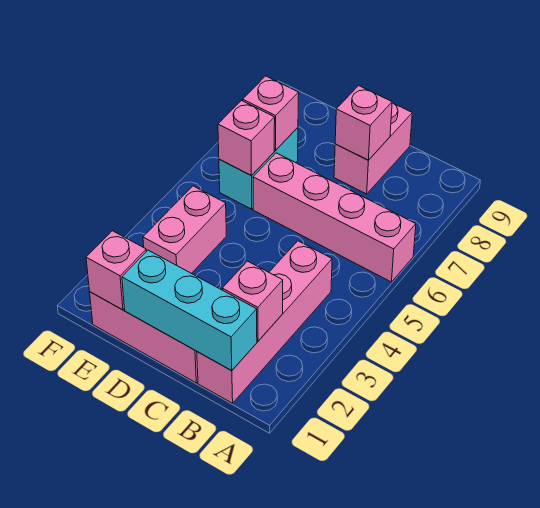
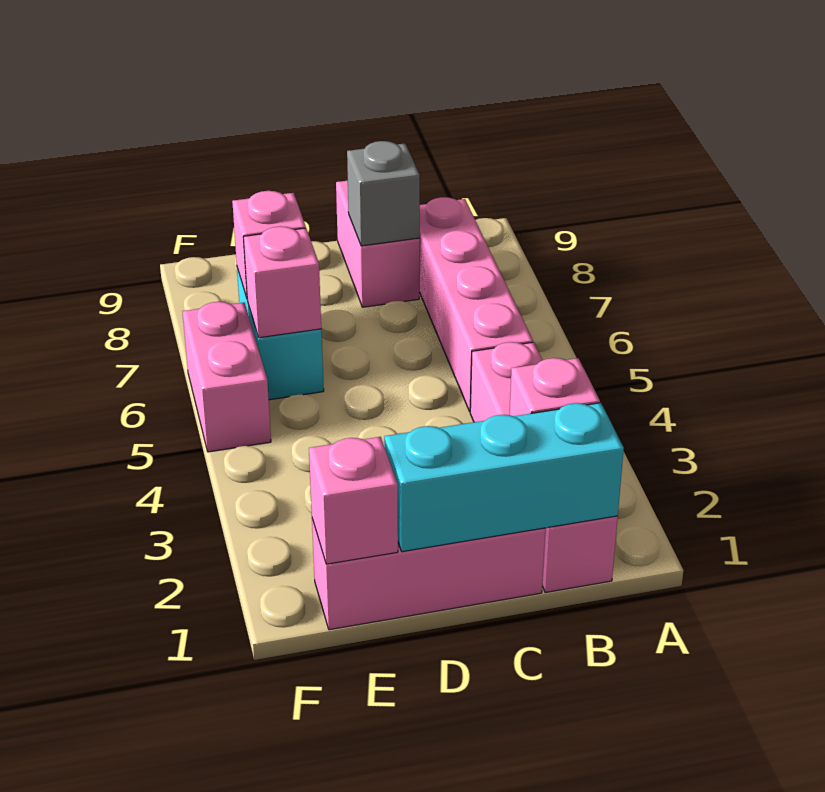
pink 1x4 brick [253,153,416,282] -> pink 1x4 brick turned to [419,197,533,411]
pink 1x1 brick [335,86,392,160] -> grey 1x1 brick [347,141,420,246]
pink 1x2 brick [143,186,226,273] -> pink 1x2 brick moved to [182,302,271,452]

